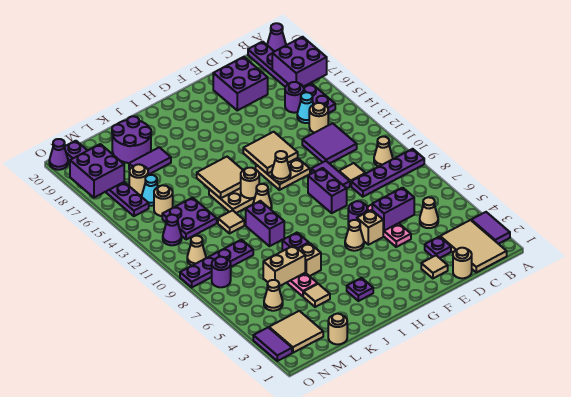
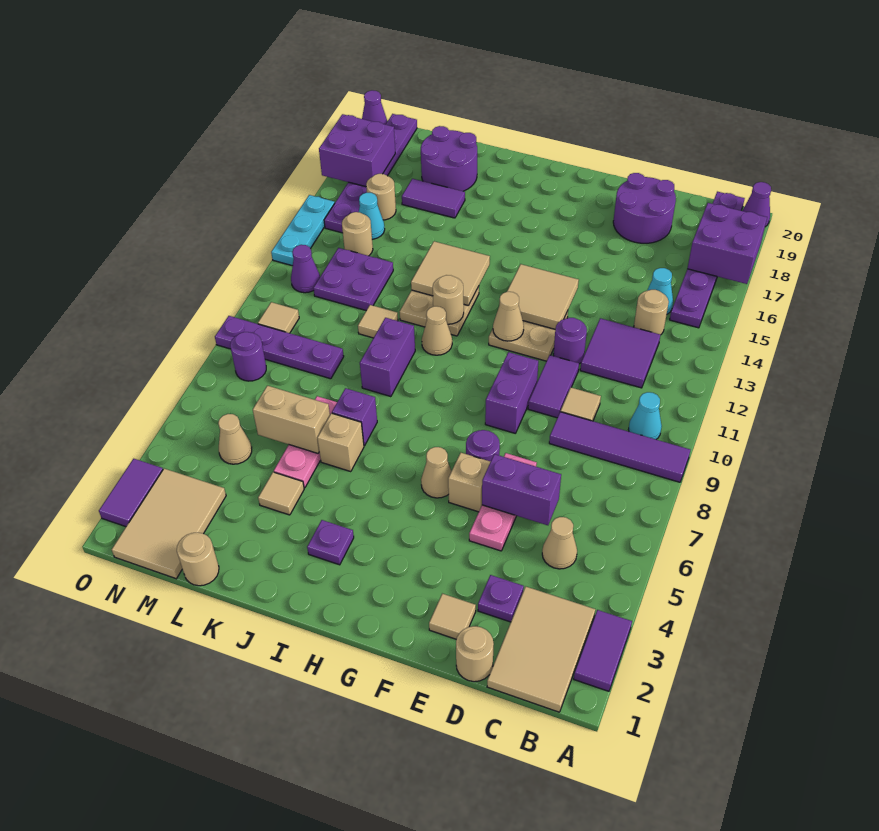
purple 1x4 plate [351,149,424,197] -> purple 1x4 tile [549,412,690,482]
tan 1x1 cone [374,137,393,166] -> cyan 1x1 cone [629,392,662,439]
purple 1x1 round brick [285,82,304,113] -> purple 1x1 round brick moved to [553,318,587,364]
purple 2x2 brick [213,57,268,110] -> purple 2x2 round brick [613,173,676,243]
tan 2x2 tile [269,311,323,353] -> tan 2x3 tile [112,469,226,579]
tan 1x1 cone [187,236,206,266] -> tan 1x1 tile [258,302,299,333]
none -> cyan 1x3 plate [271,195,335,266]

